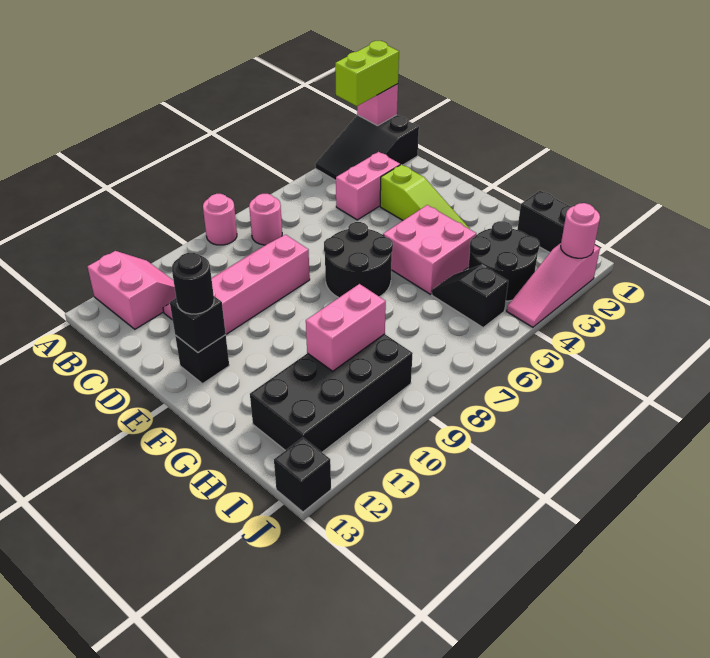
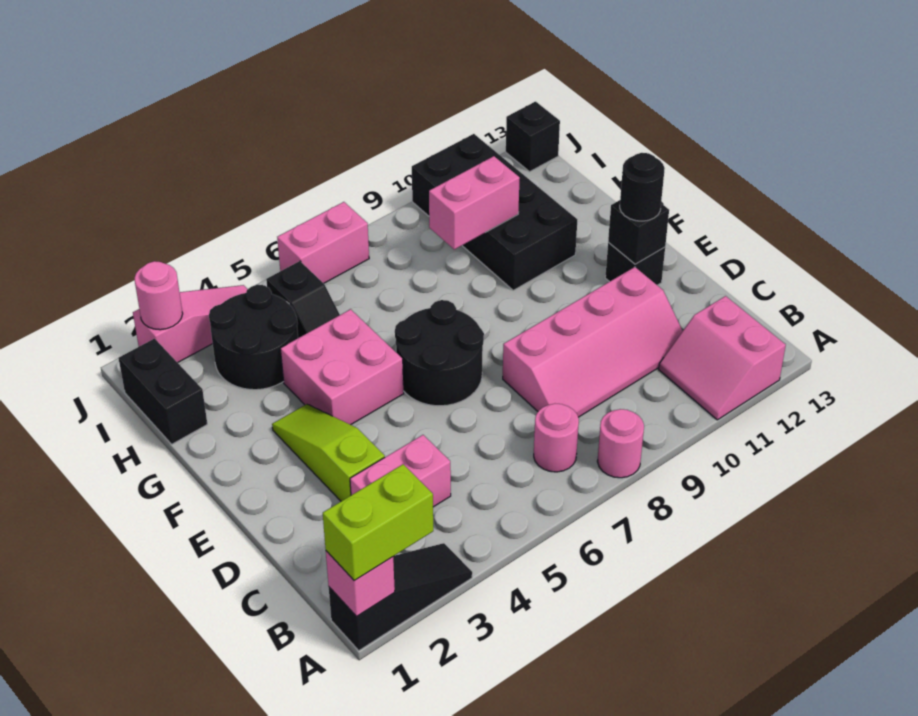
black 2x3 slope [315,115,419,181] -> black 1x3 slope [329,543,472,651]
black 2x4 brick [250,334,413,452] -> black 2x4 brick turned to [412,134,577,290]
none -> pink 1x2 brick [277,202,369,283]

